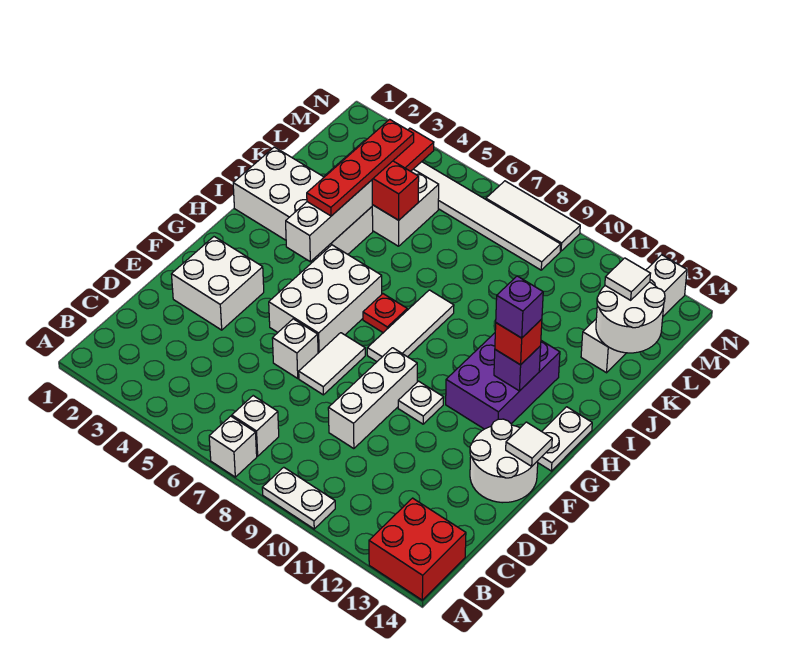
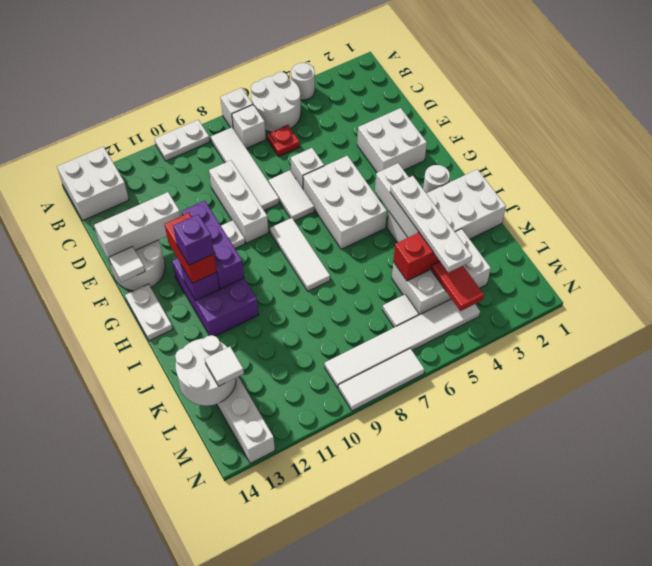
none -> white 1x1 round brick [291,63,315,100]
none -> white 2x2 round brick [251,72,301,132]
red 2x2 brick [369,498,466,600] -> white 2x2 brick [57,147,129,220]
none -> white 1x4 tile [211,127,279,210]
none -> white 1x3 brick [94,192,181,260]
none -> purple 1x3 brick [181,201,244,289]
none -> white 1x1 round brick [423,165,450,193]
red 1x1 plate [363,294,407,333] -> red 1x1 plate moved to [267,125,300,157]
red 1x1 brick [495,319,542,365] -> red 1x2 brick [165,213,217,283]
red 1x4 plate [307,119,414,216] -> white 1x4 plate [390,176,472,272]
none -> white 1x1 tile [383,295,419,327]

